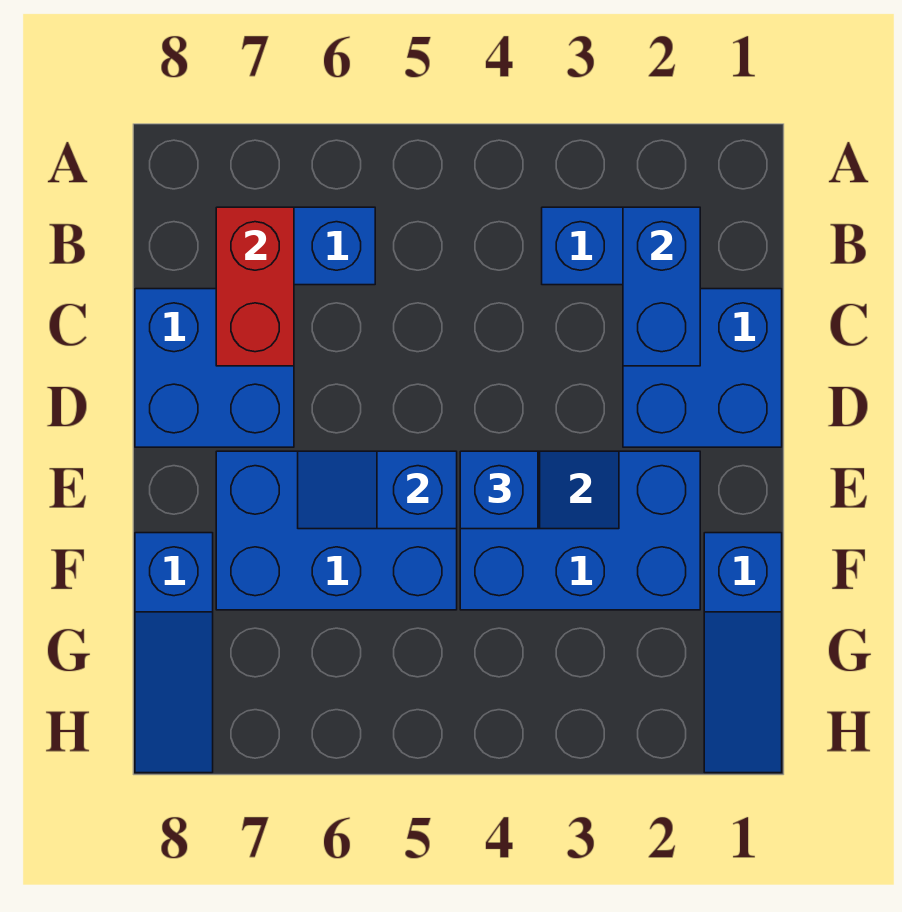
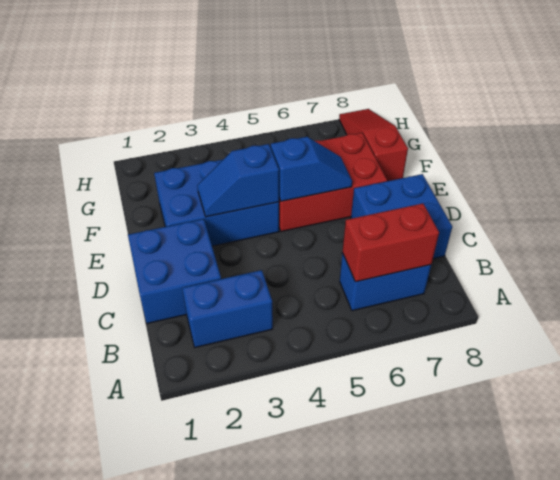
blue 1x2 brick [623,207,700,366] -> none
red 1x2 brick [216,207,294,366] -> red 1x2 brick turned to [342,204,439,282]
blue 1x1 brick [460,451,538,529] -> none
blue 2x3 brick [216,451,457,610] -> red 2x3 brick [279,133,387,231]
blue 1x3 slope [704,533,782,773] -> none
blue 1x3 slope [135,533,213,773] -> red 1x3 slope [339,109,408,181]

